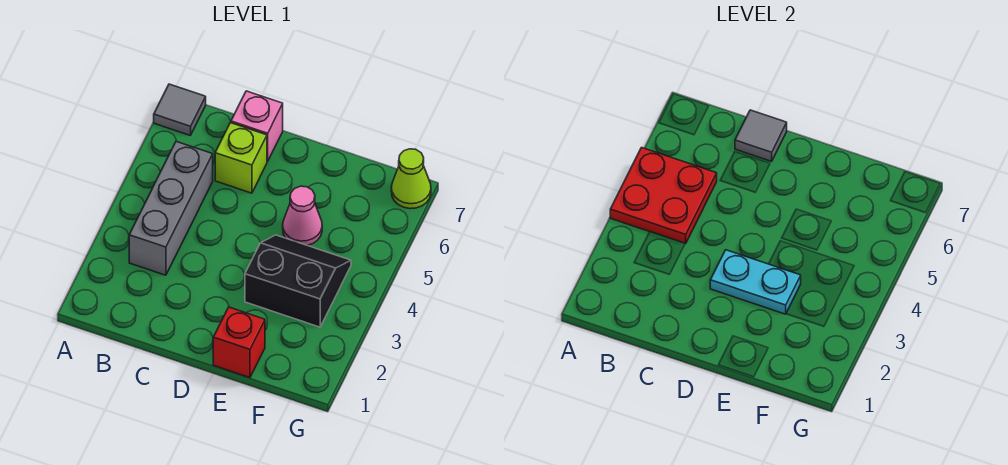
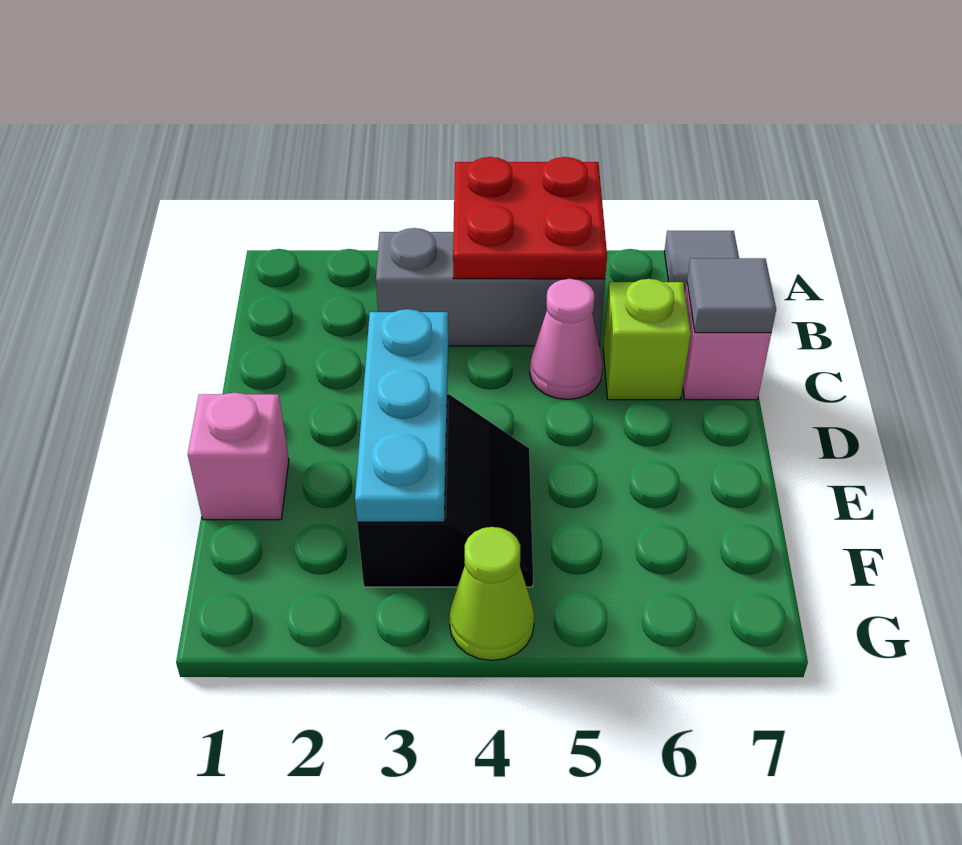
cyan 1x2 plate [710,250,801,314] -> cyan 1x3 plate [355,309,448,522]
red 1x1 brick [213,307,265,378] -> pink 1x1 brick [188,393,289,520]
pink 1x1 cone [283,186,322,245] -> pink 1x1 cone moved to [530,279,603,399]
lime 1x1 cone [391,149,431,209] -> lime 1x1 cone moved to [449,527,534,660]

